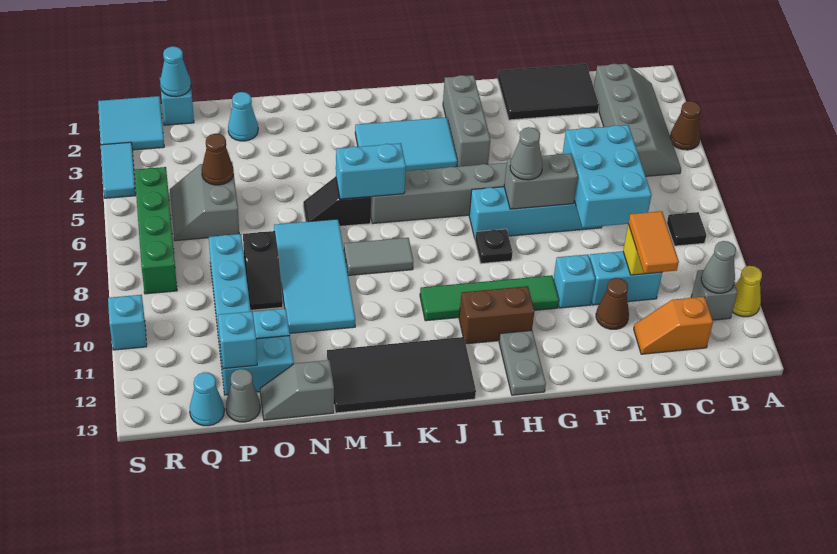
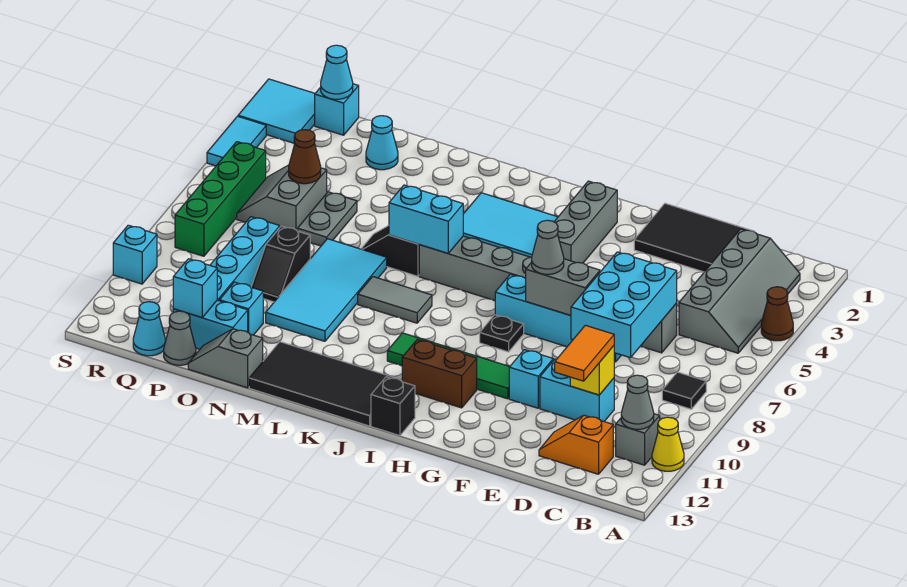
brown 1x1 cone [596,278,629,329] -> none
grey 1x2 plate [499,330,546,395] -> grey 1x2 plate moved to [298,192,357,246]
none -> black 1x1 brick [371,377,415,436]

